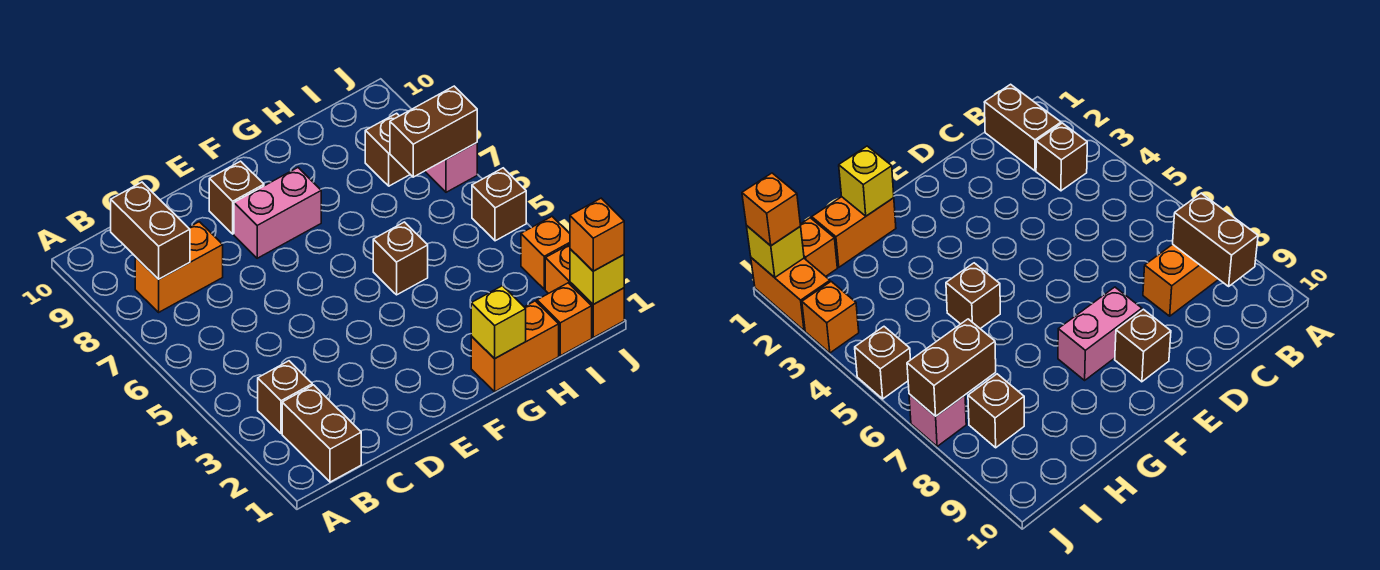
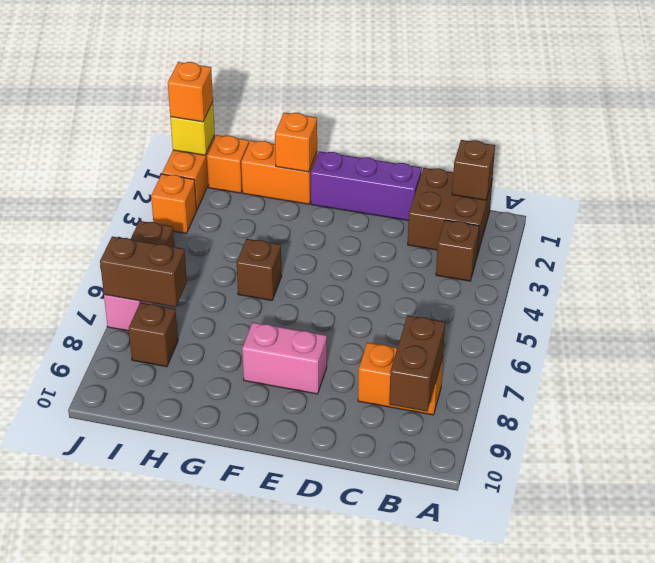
brown 1x2 brick [282,385,361,482] -> brown 2x2 brick [408,168,492,256]
none -> purple 1x3 brick [311,151,422,221]
brown 1x1 brick [209,161,264,234] -> brown 1x1 brick moved to [452,140,495,200]
yellow 1x1 brick [471,286,526,359] -> orange 1x1 brick [275,112,317,172]

